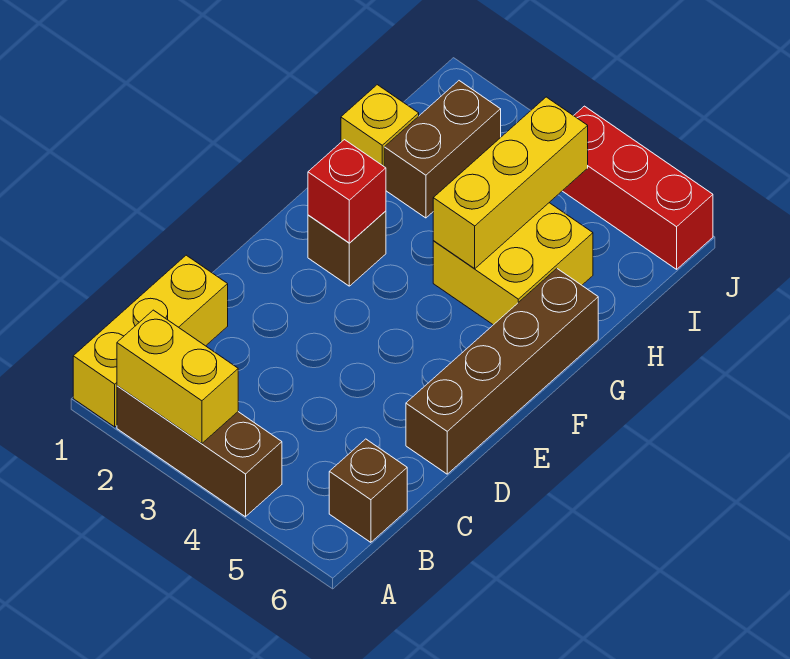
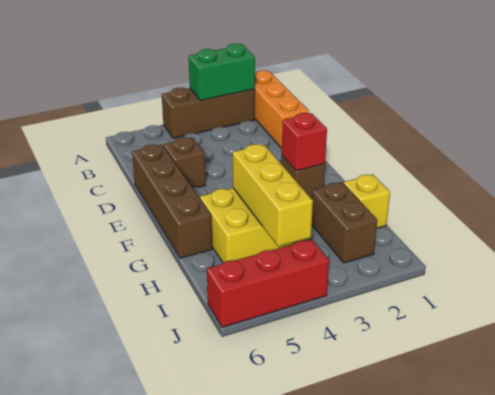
yellow 1x3 brick [73,255,228,427] -> orange 1x3 brick [255,71,309,148]
yellow 1x2 brick [117,310,238,443] -> green 1x2 brick [189,43,255,100]
brown 1x1 brick [329,439,407,542] -> brown 1x1 brick moved to [164,137,206,188]

